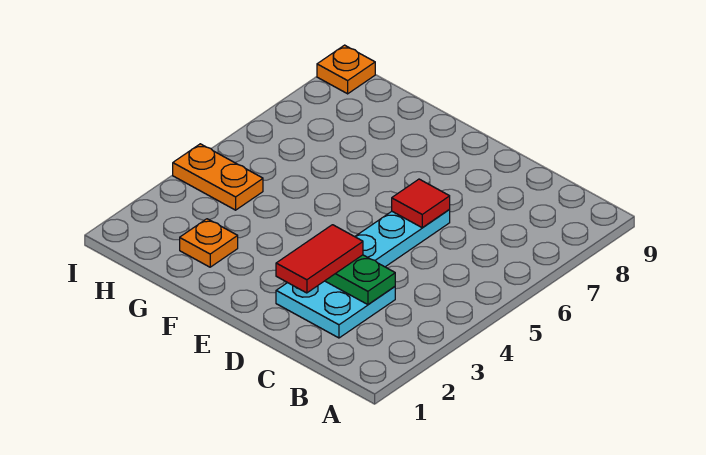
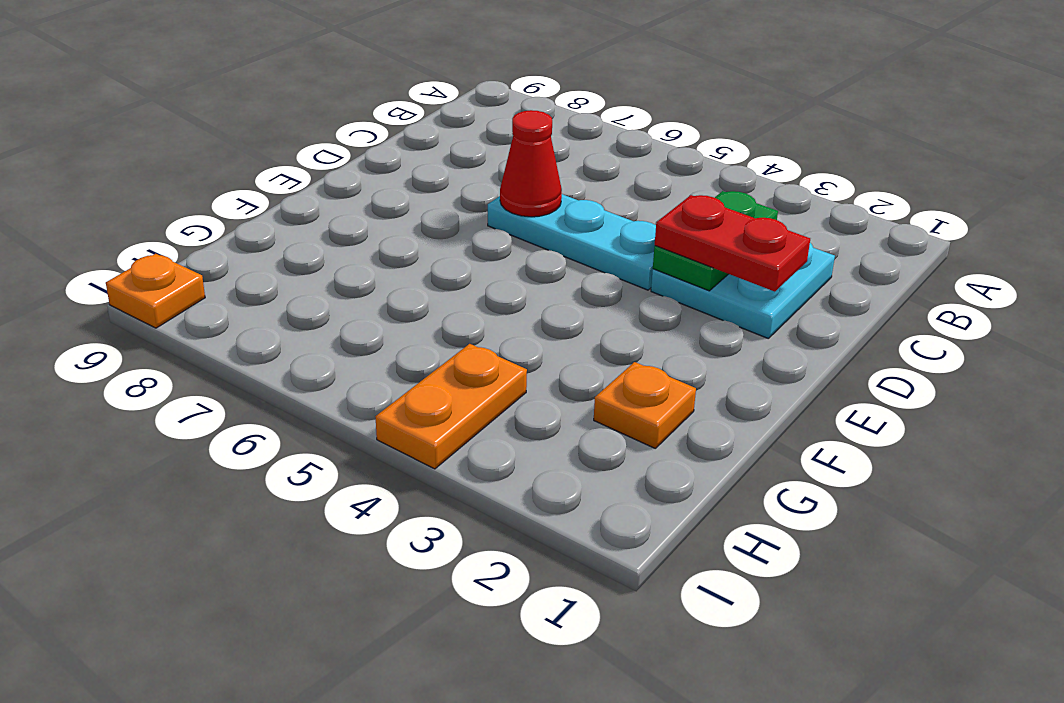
red 1x2 tile [276,225,363,293] -> red 1x2 plate [655,195,810,292]
red 1x1 tile [392,179,450,227] -> red 1x1 cone [500,110,562,217]

